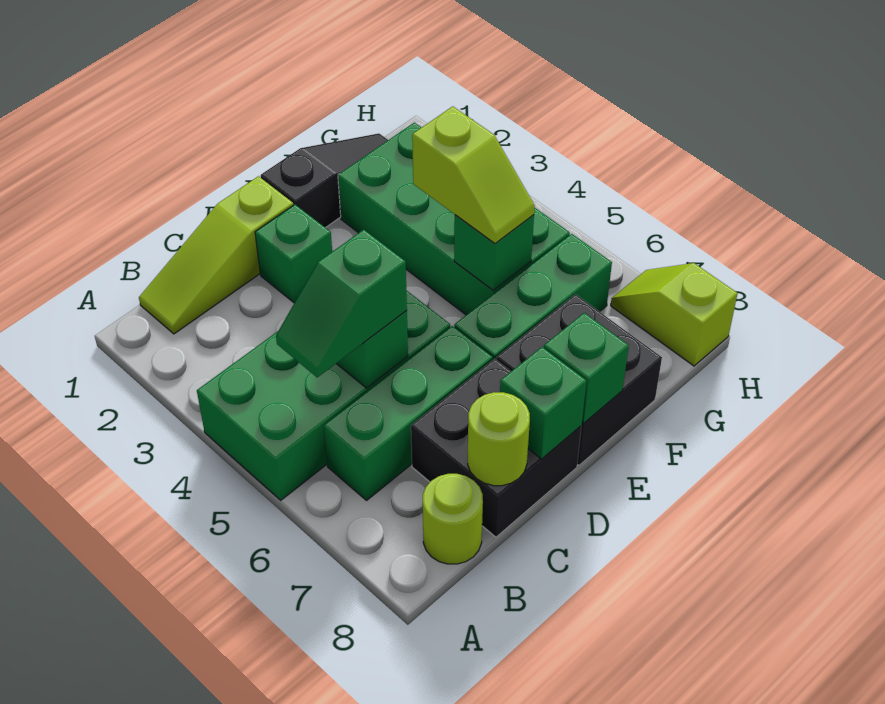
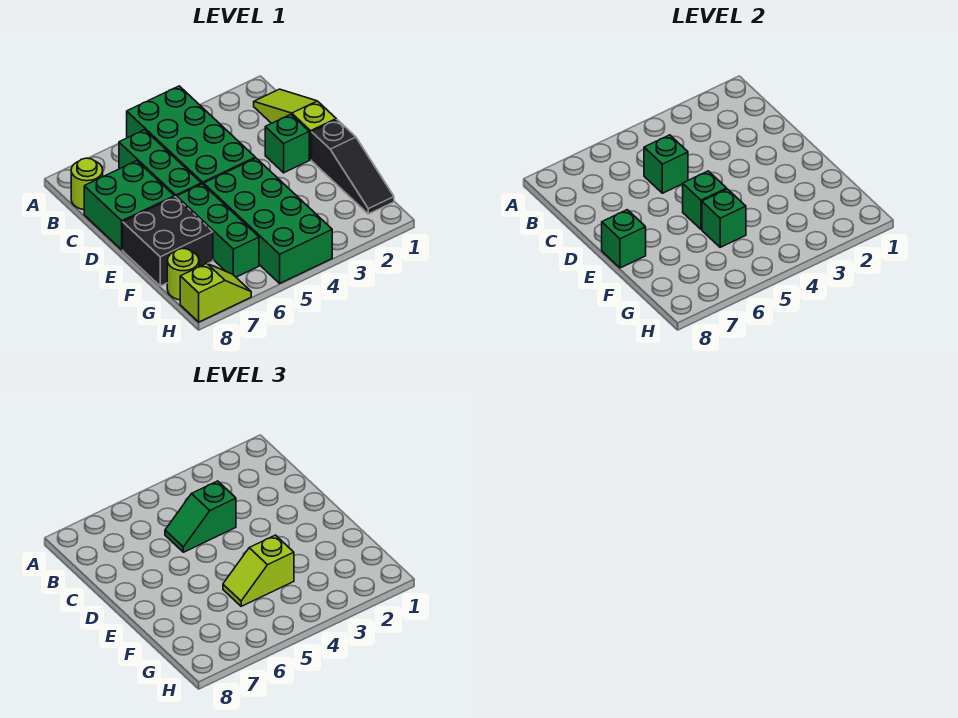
green 1x2 slope [276,230,407,377] -> green 1x2 slope turned to [165,481,236,552]
black 2x2 brick [411,359,582,537] -> green 2x2 brick [84,161,174,250]
lime 1x1 round brick [468,392,530,486] -> lime 1x1 round brick moved to [167,248,199,300]
green 1x1 brick [500,347,586,459] -> green 1x1 brick moved to [683,171,727,229]
green 2x4 brick [338,122,570,315] -> green 2x4 brick turned to [204,158,332,283]

